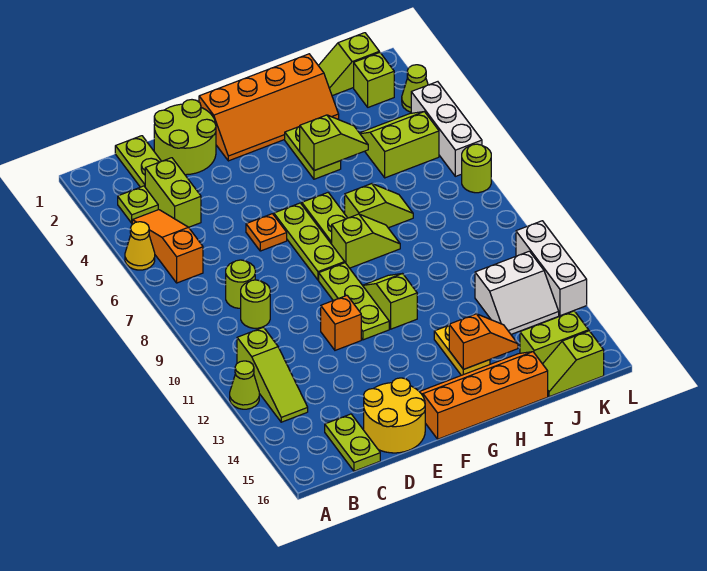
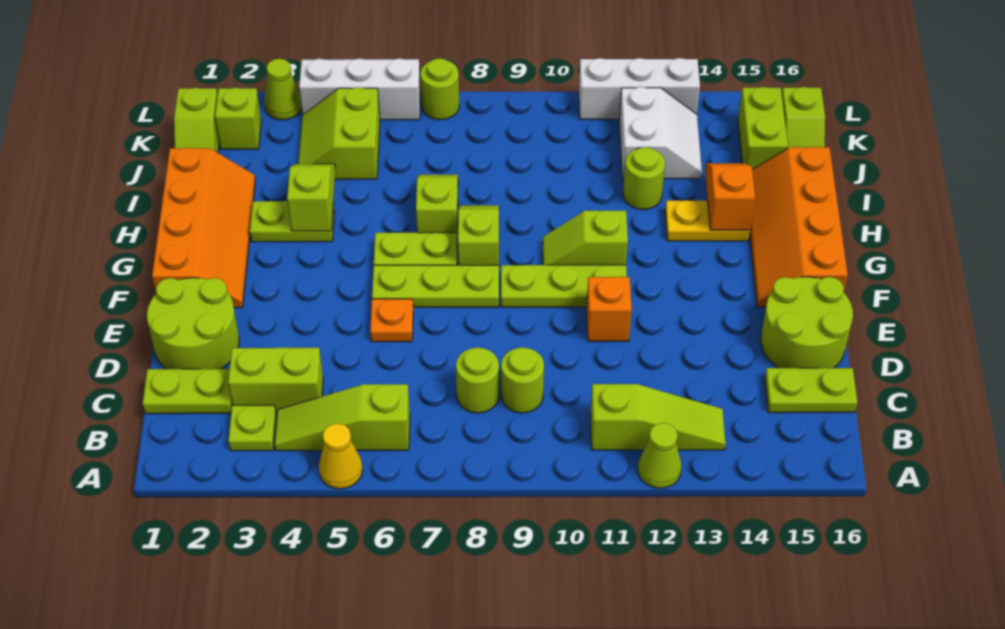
orange 1x3 slope [132,210,203,283] -> lime 1x3 slope [275,384,410,451]
yellow 2x2 round brick [364,378,425,453] -> lime 2x2 round brick [761,277,853,368]
none -> lime 1x1 round brick [623,147,665,210]

